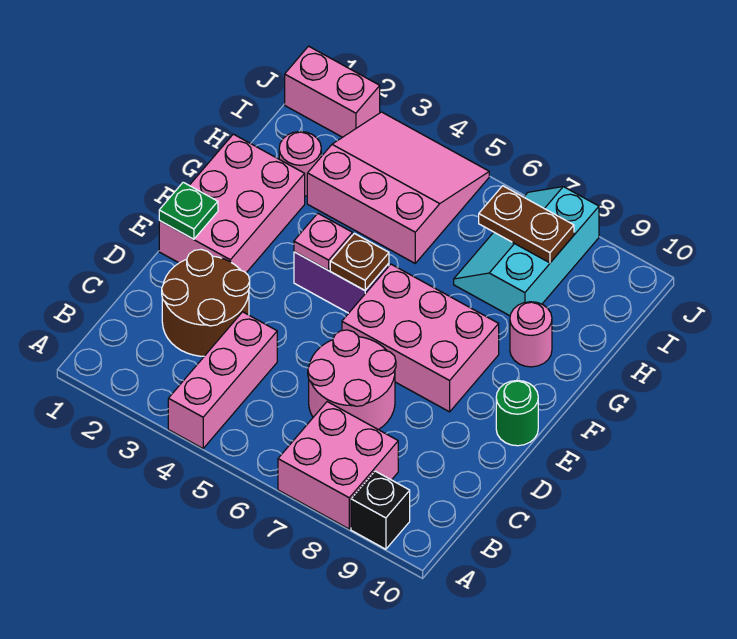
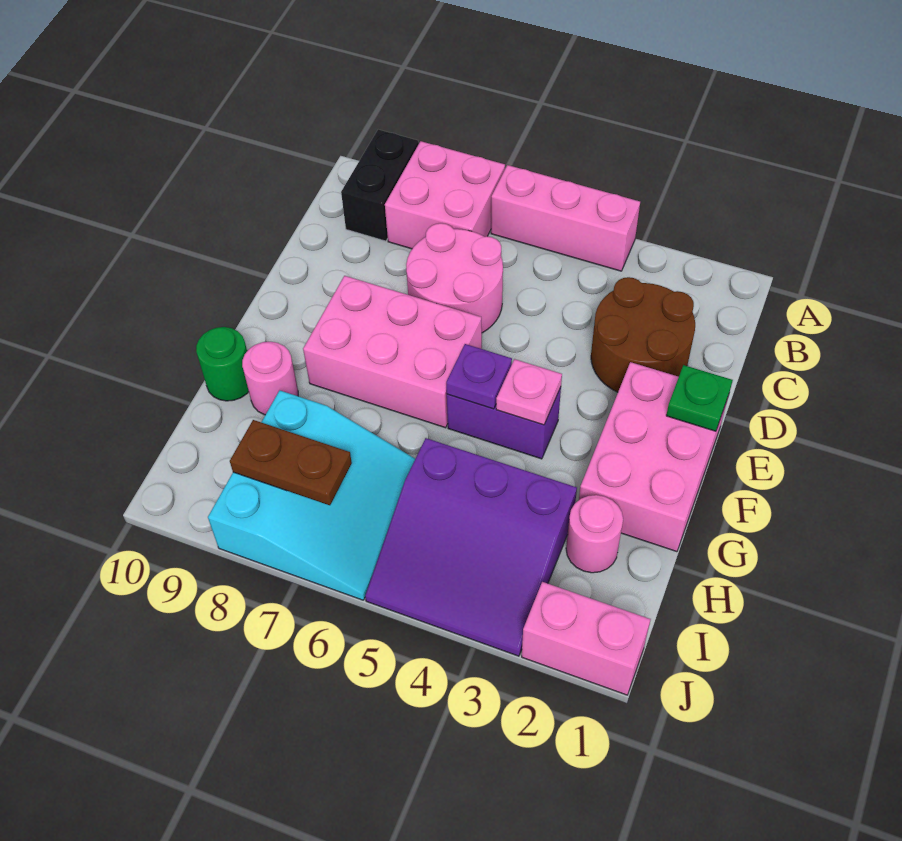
pink 1x3 brick [168,312,277,448] -> pink 1x3 brick turned to [491,165,640,271]
black 1x1 brick [351,471,410,549] -> black 1x2 brick [341,130,419,241]
green 1x1 round brick [496,380,538,446] -> green 1x1 round brick moved to [196,327,249,401]
brown 1x1 plate [330,233,389,290] -> purple 1x1 plate [446,344,512,409]
pink 3x3 slope [307,112,489,263] -> purple 3x3 slope [365,438,577,656]
cyan 2x3 slope [454,187,599,316] -> cyan 3x3 slope [208,390,415,600]

